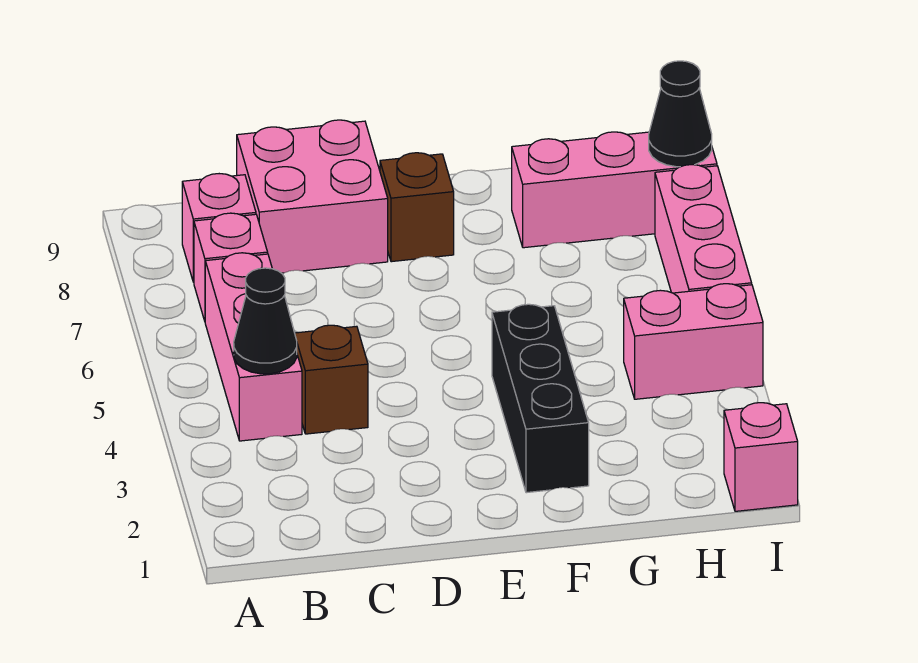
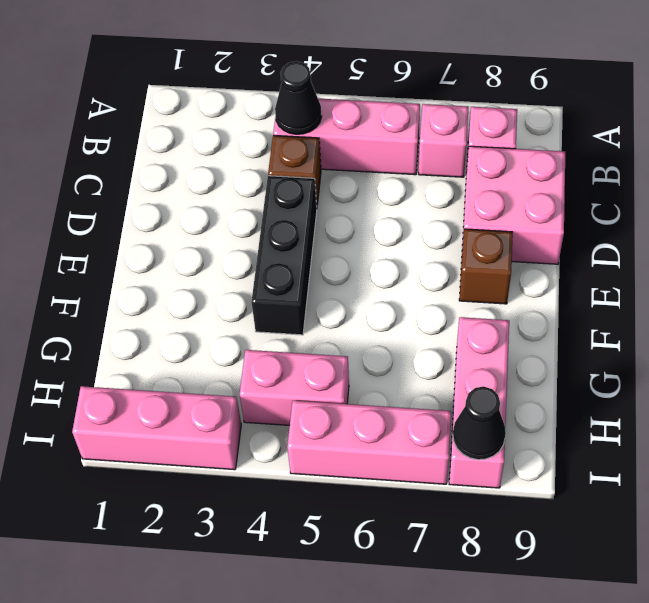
black 1x3 brick [492,304,589,493] -> black 1x3 brick turned to [252,176,317,335]
pink 1x2 brick [624,284,763,399] -> pink 1x2 brick turned to [240,350,349,425]
pink 1x1 brick [724,403,798,511] -> pink 1x3 brick [72,386,241,470]

